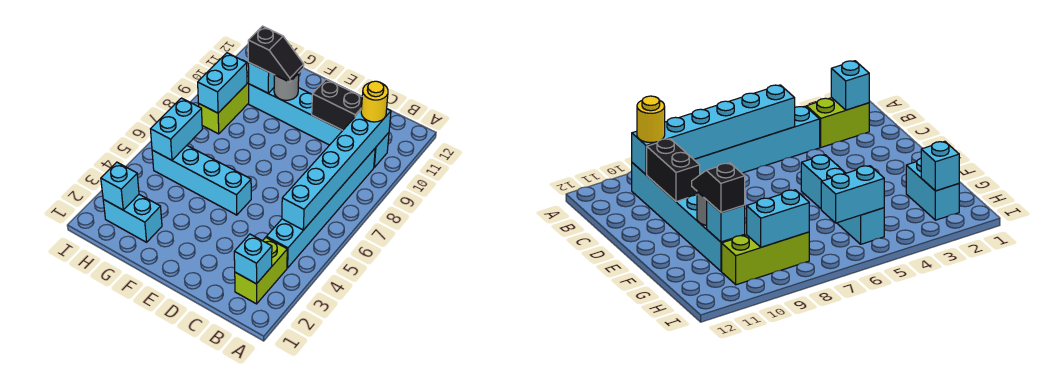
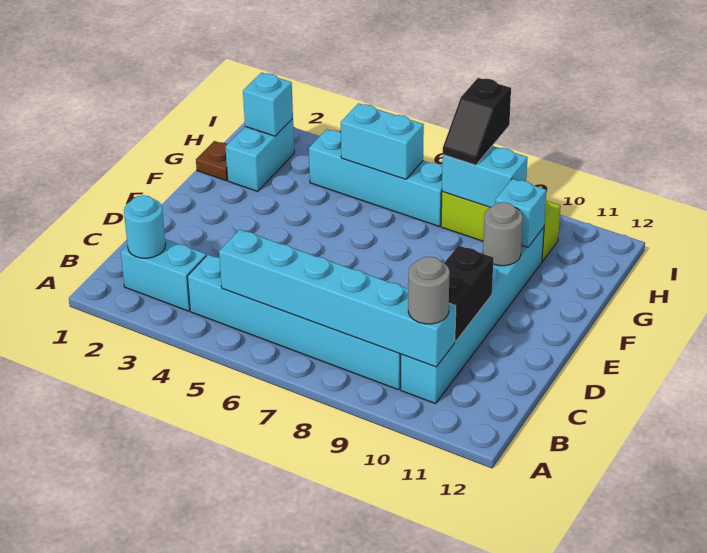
lime 1x2 brick [235,237,287,304] -> cyan 1x2 brick [121,239,206,311]
cyan 1x1 brick [234,234,272,284] -> cyan 1x1 round brick [124,195,166,258]
yellow 1x1 round brick [361,81,388,122] -> grey 1x1 round brick [408,257,450,324]
cyan 1x4 brick [152,146,251,215] -> cyan 1x4 brick turned to [309,129,442,226]
black 1x2 slope [248,26,304,82] -> black 1x2 slope moved to [443,78,511,165]
none -> brown 1x1 plate [196,141,228,181]

